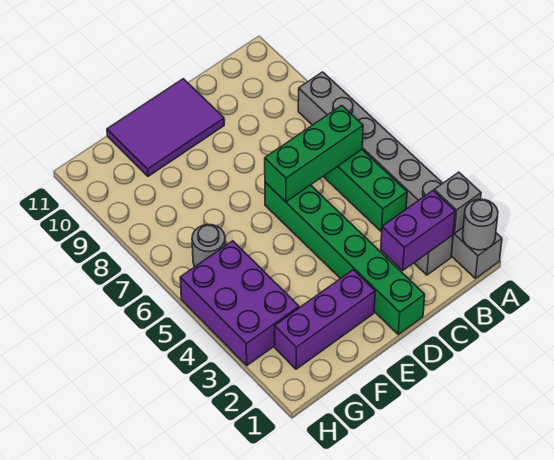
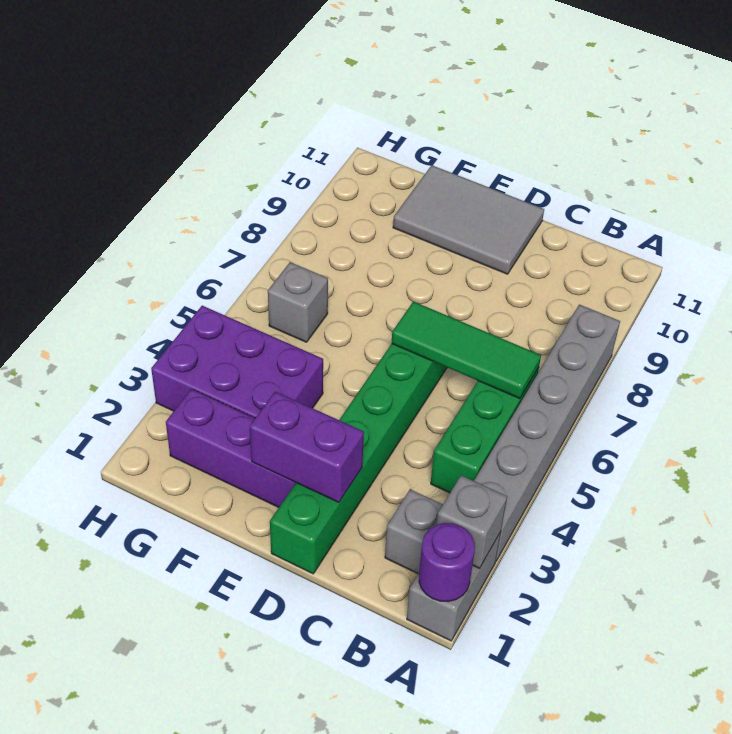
grey 1x1 round brick [463,199,498,250] -> purple 1x1 round brick [419,523,475,602]
purple 1x2 brick [381,191,455,270] -> purple 1x2 brick moved to [250,392,364,502]
green 1x3 brick [265,106,363,202] -> green 1x3 tile [392,301,541,399]
purple 2x3 tile [107,79,224,176] -> grey 2x3 tile [393,165,544,274]
purple 2x3 brick [180,241,299,365] -> purple 2x3 brick turned to [151,306,323,418]
grey 1x1 round brick [192,224,225,267] -> grey 1x1 brick [268,262,328,342]

